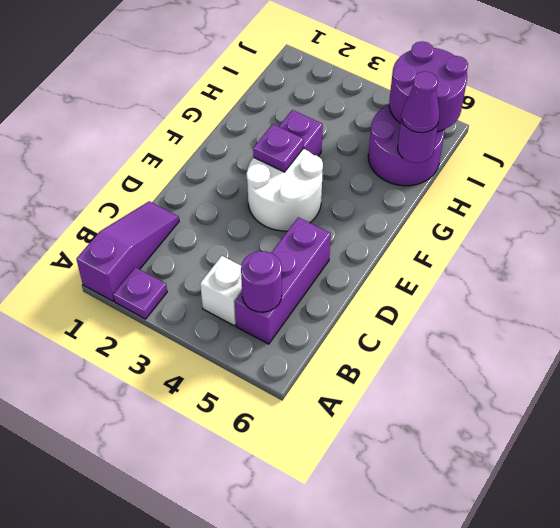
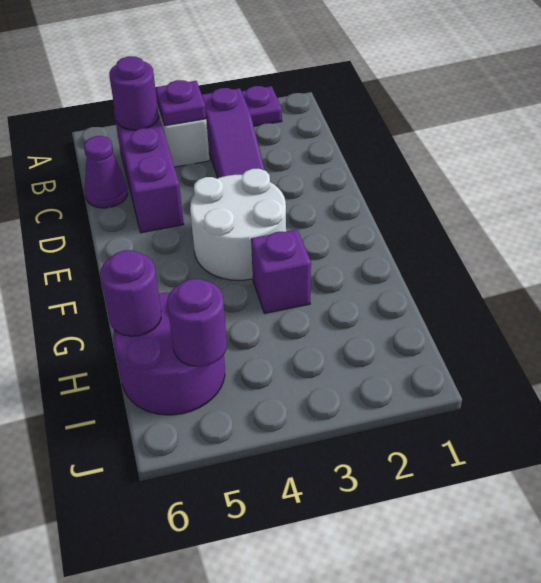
purple 1x3 slope [76,201,179,301] -> purple 1x3 slope moved to [202,88,265,178]
purple 1x1 plate [253,124,304,172] -> purple 1x1 plate moved to [155,80,206,126]
purple 1x1 cone [402,71,440,133] -> purple 1x1 cone moved to [84,136,128,208]
purple 2x2 round brick [389,41,468,131] -> purple 1x1 round brick [167,279,227,367]

